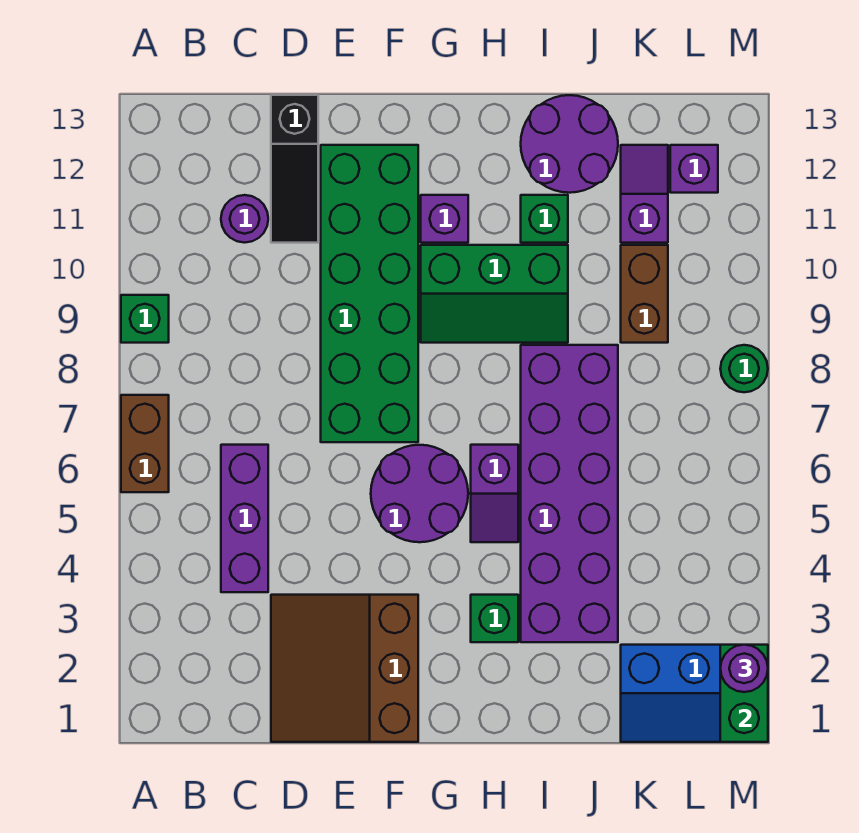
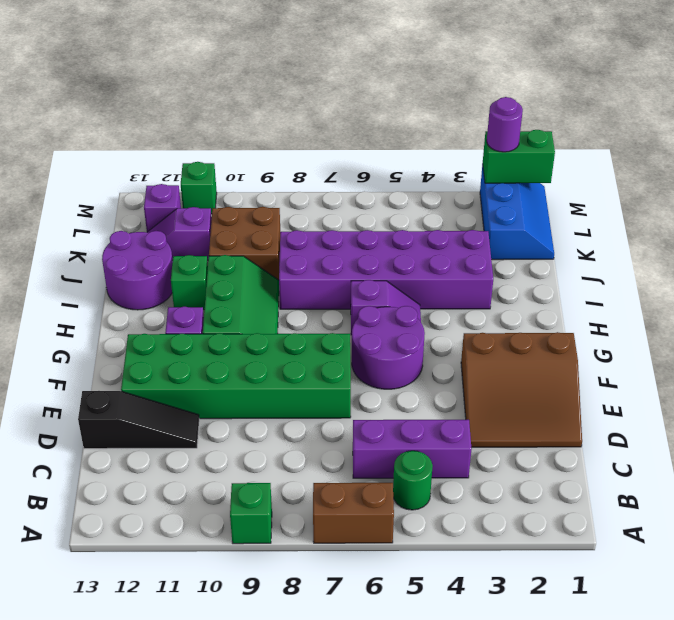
purple 1x1 round brick [221,195,268,243] -> none
green 1x1 brick [471,595,518,642] -> green 1x1 brick moved to [181,162,217,214]
brown 1x2 brick [621,245,668,343] -> brown 2x2 brick [209,207,280,280]
green 1x1 round brick [720,345,768,392] -> green 1x1 round brick moved to [393,451,433,510]

